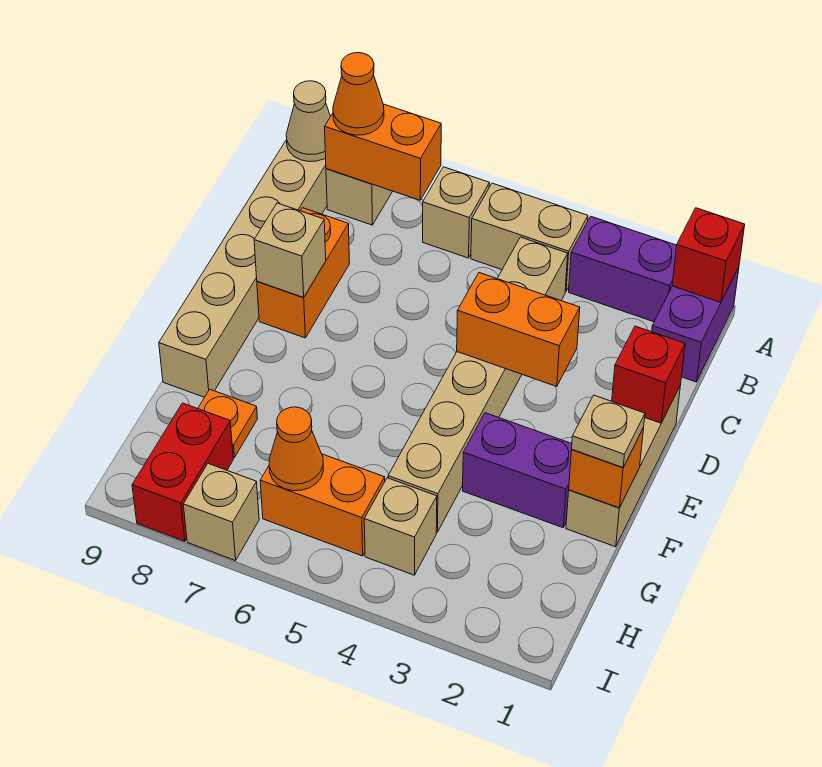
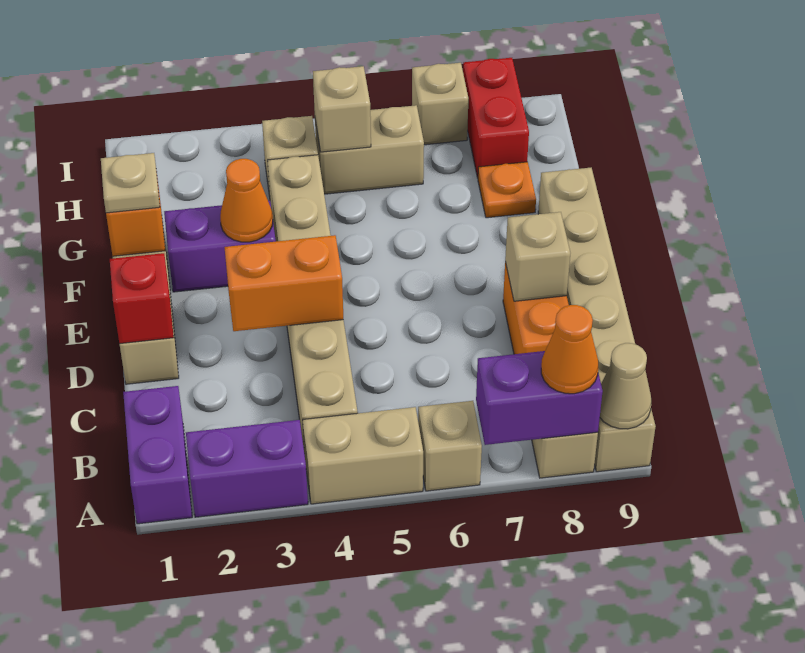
red 1x1 brick [672,208,745,302] -> none
orange 1x2 brick [325,104,441,200] -> purple 1x2 brick [476,351,603,445]
orange 1x2 brick [260,454,385,556] -> tan 1x2 brick [315,105,424,194]
none -> tan 1x1 brick [313,66,371,152]
orange 1x1 cone [269,407,323,491] -> orange 1x1 cone moved to [220,159,273,242]

